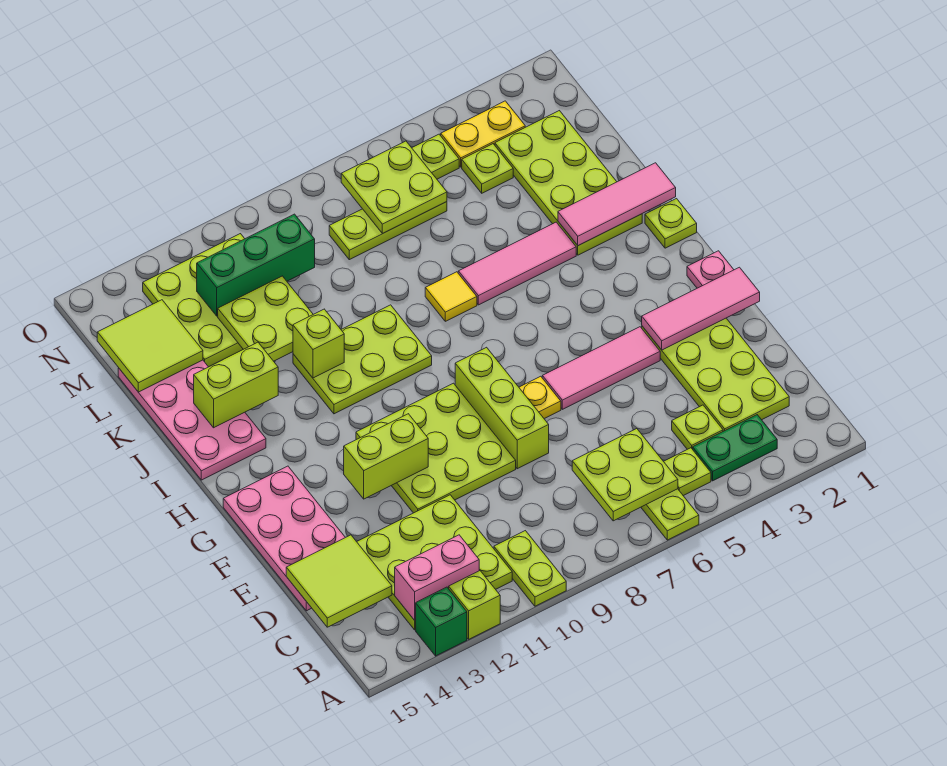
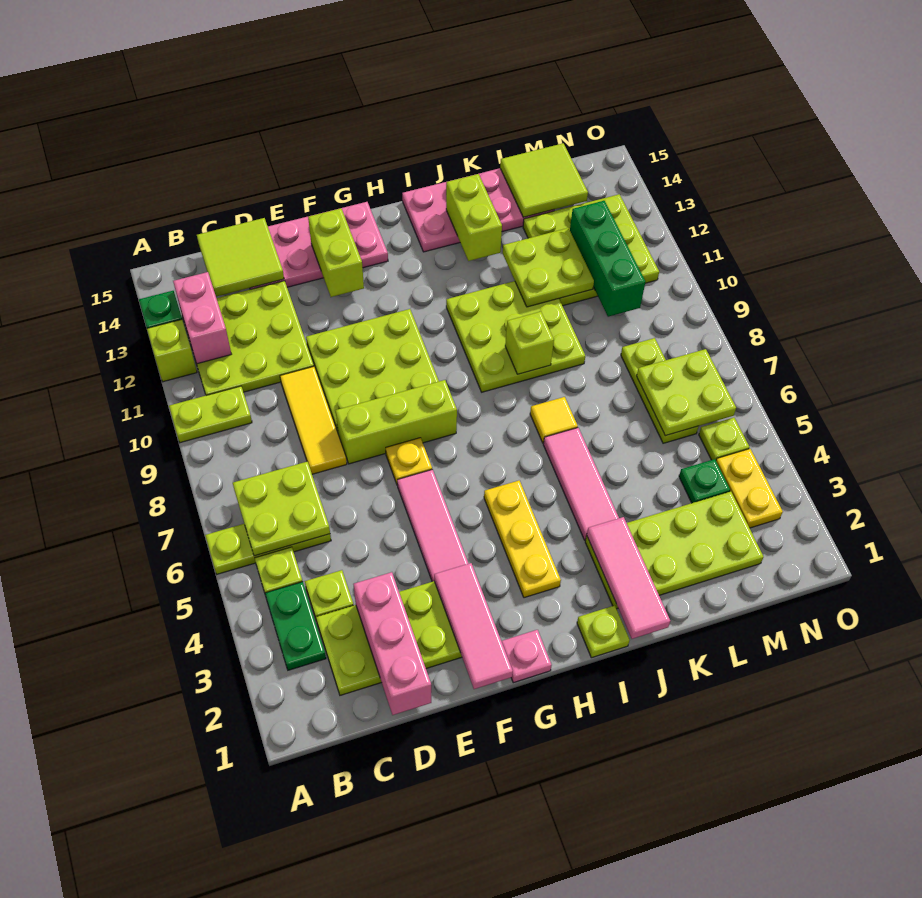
none -> pink 1x3 brick [354,572,431,715]
none -> yellow 1x3 tile [280,366,347,474]
lime 1x2 brick [344,414,428,499] -> lime 1x2 brick moved to [308,208,364,297]
none -> yellow 1x3 plate [484,480,561,598]
lime 2x3 plate [293,305,432,414] -> lime 3x3 plate [446,281,585,392]
lime 1x1 brick [293,309,344,378] -> lime 1x1 brick moved to [505,312,554,374]
lime 1x1 plate [462,144,513,193] -> green 1x1 plate [679,459,730,503]

